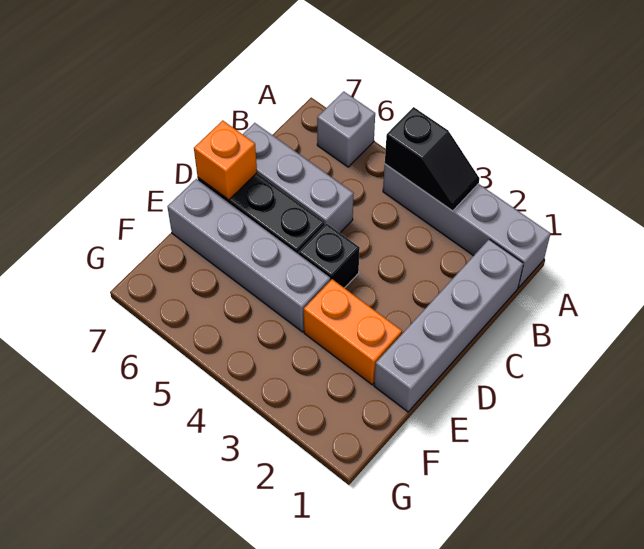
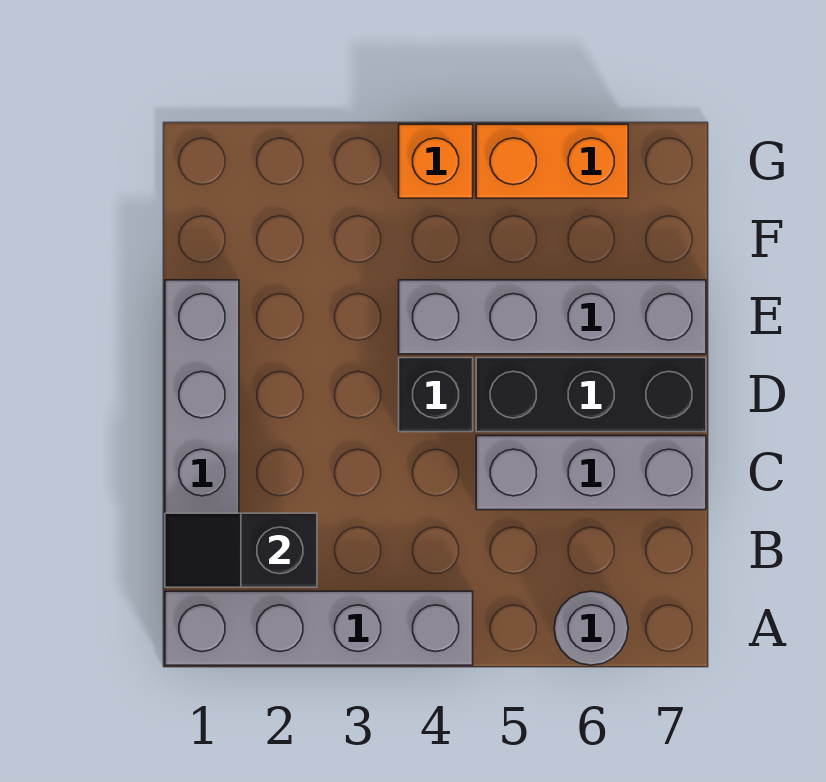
black 1x2 slope [385,107,479,211] -> black 1x2 slope moved to [165,513,317,587]
grey 1x1 brick [317,91,375,167] -> grey 1x1 round brick [554,591,628,665]
orange 1x1 brick [194,120,257,200] -> orange 1x1 brick moved to [399,124,473,198]
orange 1x2 brick [304,279,402,385] -> orange 1x2 brick moved to [476,124,628,198]

